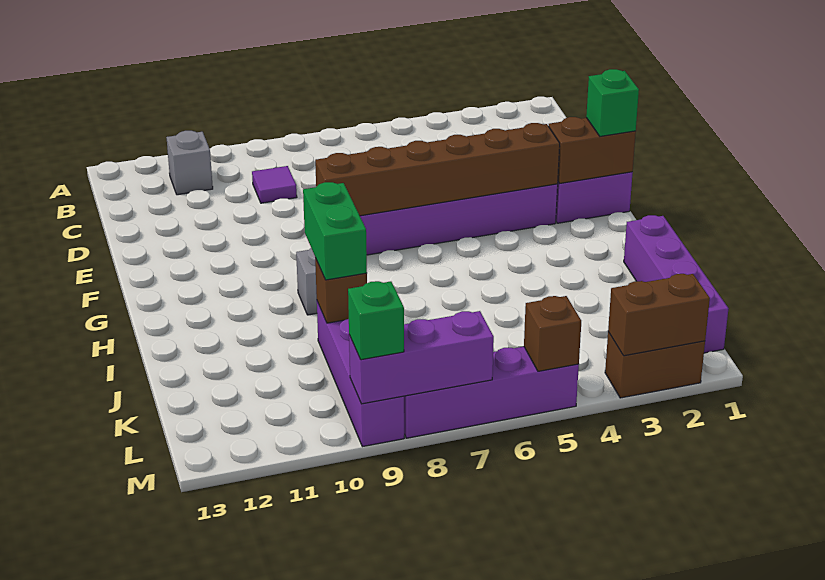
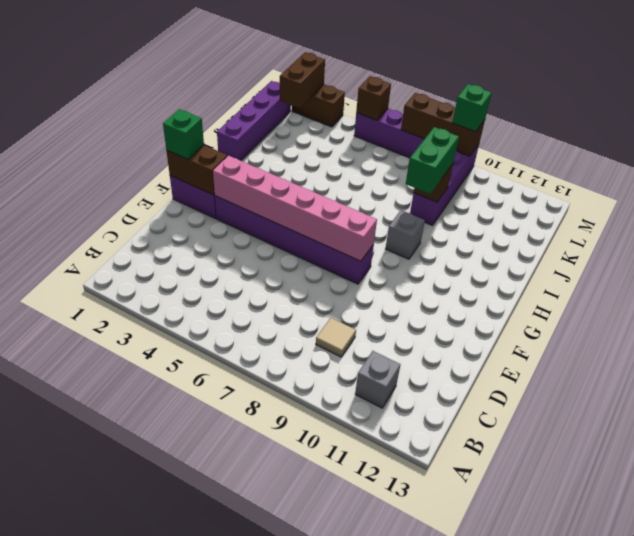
purple 1x1 tile [252,166,297,203] -> tan 1x1 tile [316,318,356,357]
brown 1x6 brick [315,123,560,216] -> pink 1x6 brick [213,156,377,261]
brown 1x2 brick [608,274,710,356] -> brown 1x2 brick turned to [280,52,325,108]
purple 1x3 brick [349,311,494,404] -> brown 1x3 brick [401,93,485,156]

